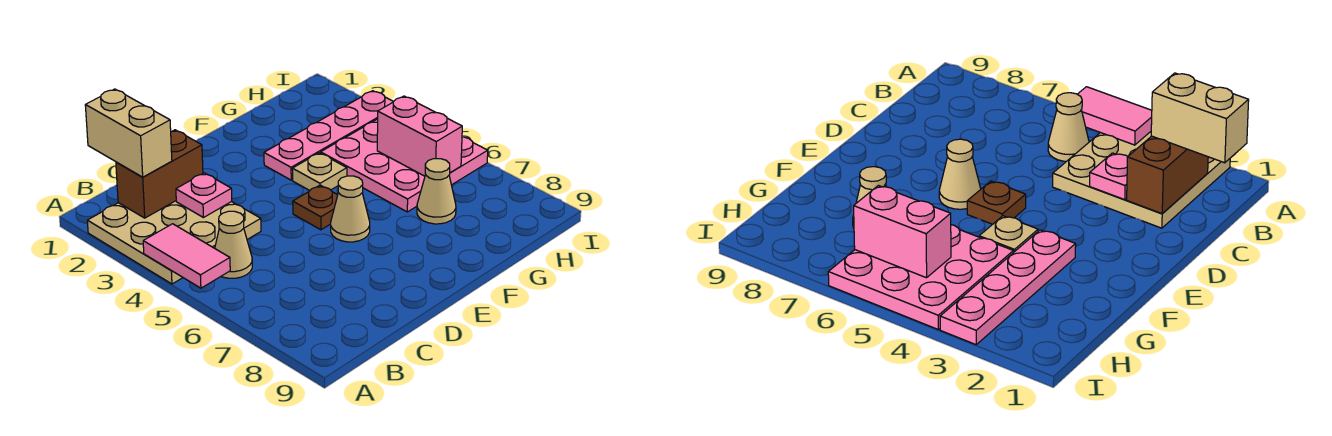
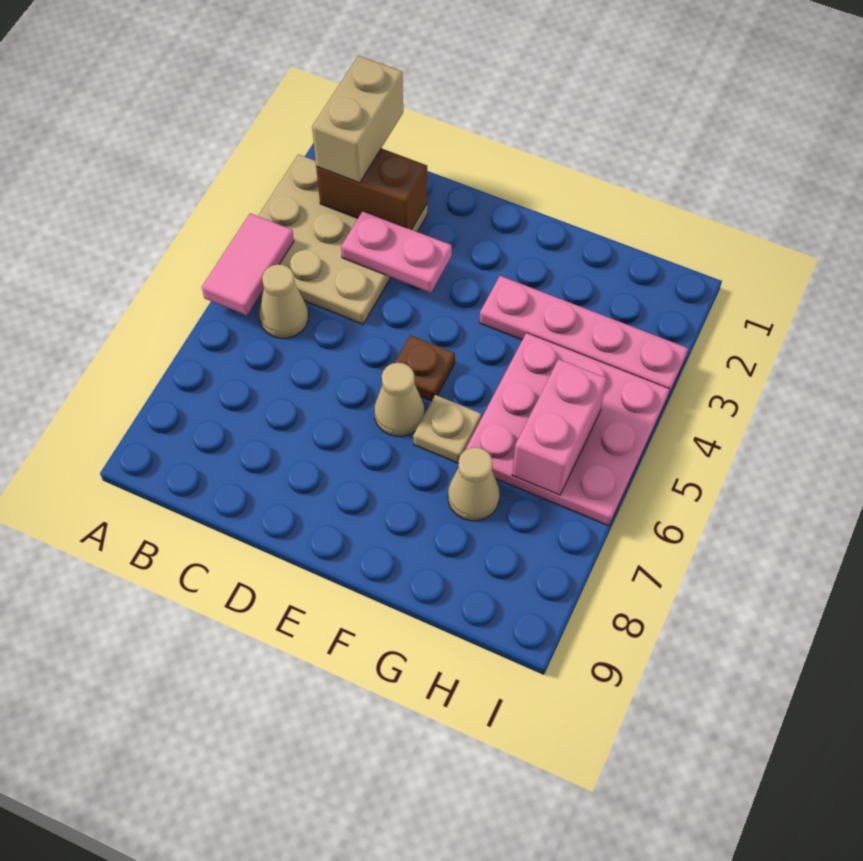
pink 1x1 plate [176,173,232,218] -> pink 1x2 plate [341,211,452,293]
tan 1x1 plate [292,153,347,190] -> tan 1x1 plate moved to [413,395,481,463]

